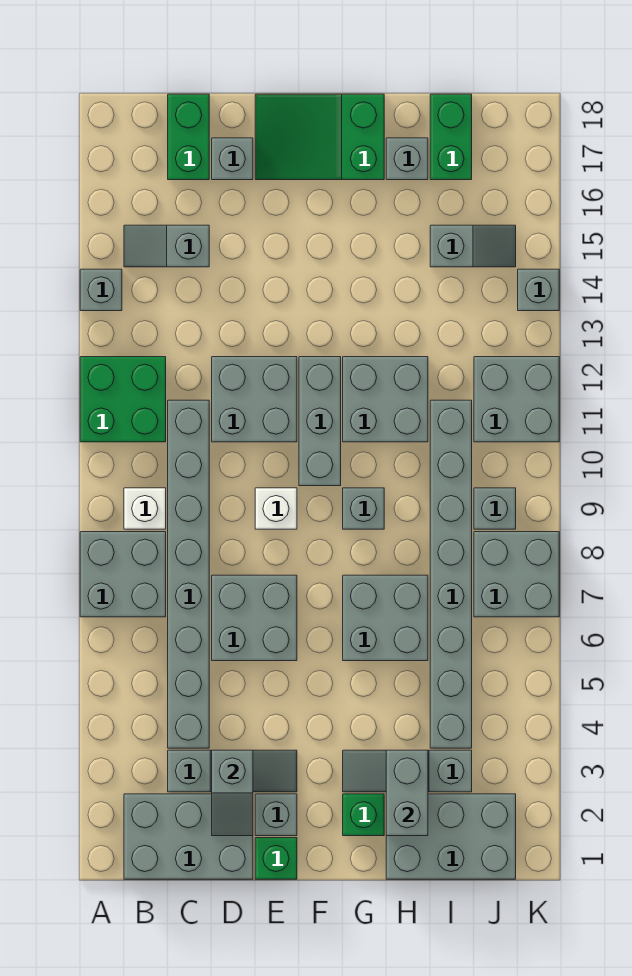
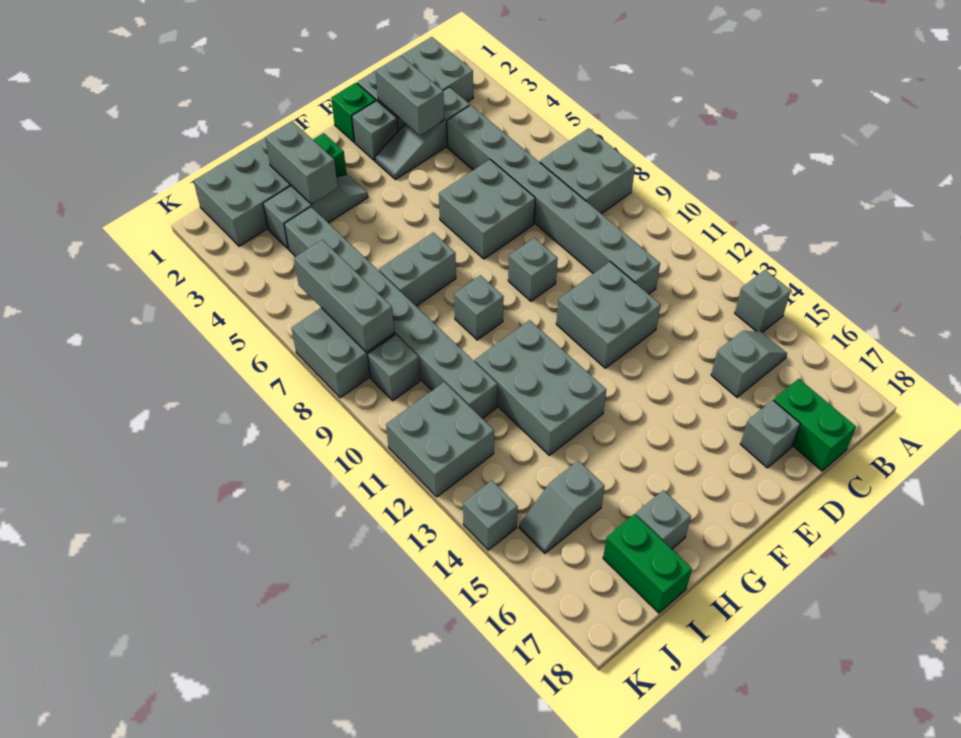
green 2x2 brick [80,357,166,442] -> none
white 1x1 brick [124,488,166,529] -> none
grey 1x2 slope [212,750,253,836] -> grey 1x2 brick [376,55,444,135]
white 1x1 brick [255,488,297,529] -> grey 1x1 brick [508,238,558,301]
green 2x3 slope [255,94,384,180] -> none
grey 1x3 brick [299,357,341,486] -> grey 1x3 brick moved to [294,240,394,352]
grey 2x2 brick [343,575,428,661] -> grey 1x2 brick [379,233,456,306]
grey 2x2 brick [343,357,428,442] -> grey 2x3 brick [475,320,606,455]

